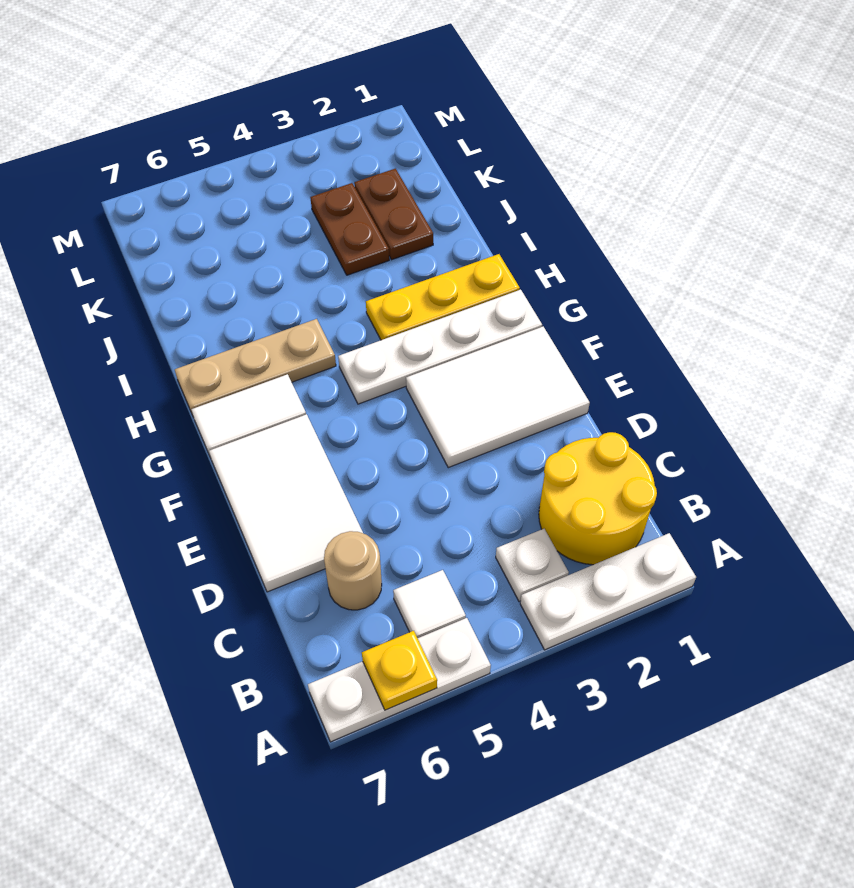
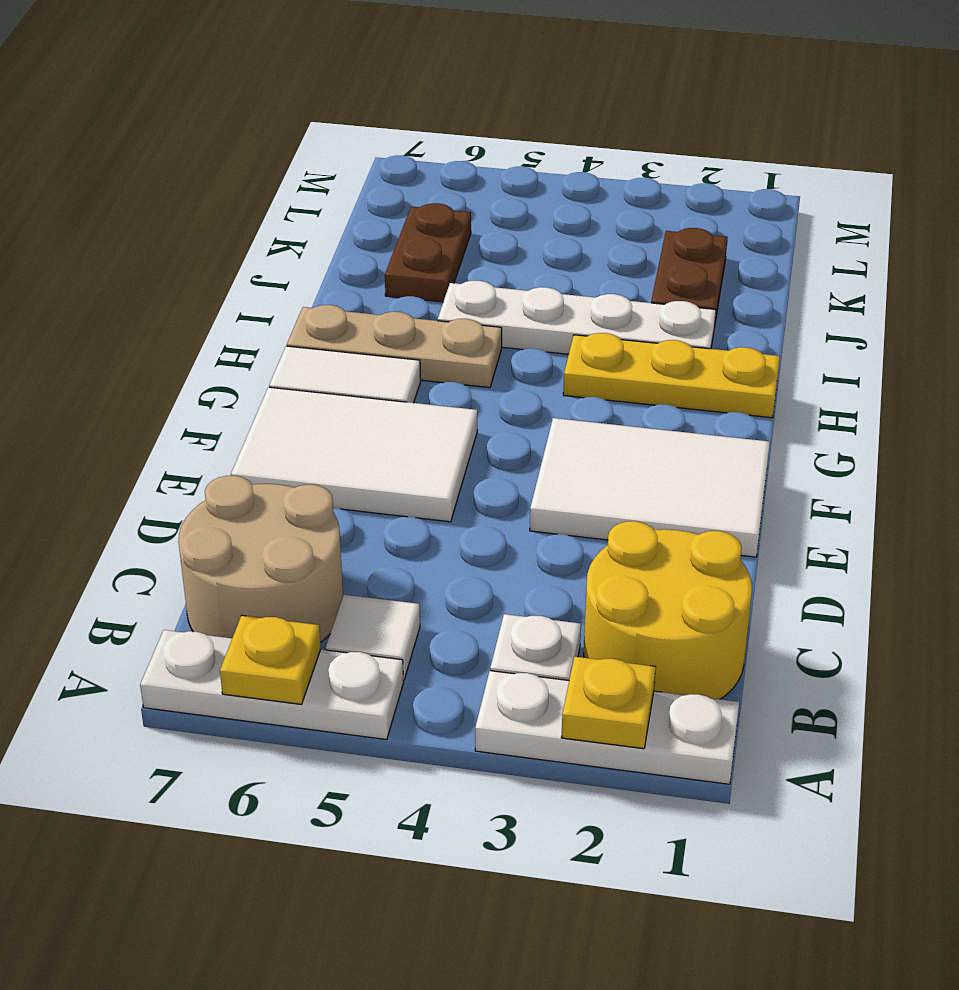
none -> yellow 1x1 plate [561,656,656,749]
tan 1x1 round brick [324,531,382,610] -> tan 2x2 round brick [178,476,343,642]
white 2x3 tile [209,414,363,592] -> white 2x3 tile turned to [231,387,477,522]
white 1x4 plate [338,290,542,404] -> white 1x4 plate moved to [438,281,716,354]
brown 1x2 plate [310,183,389,275] -> brown 1x2 plate moved to [385,203,471,302]

